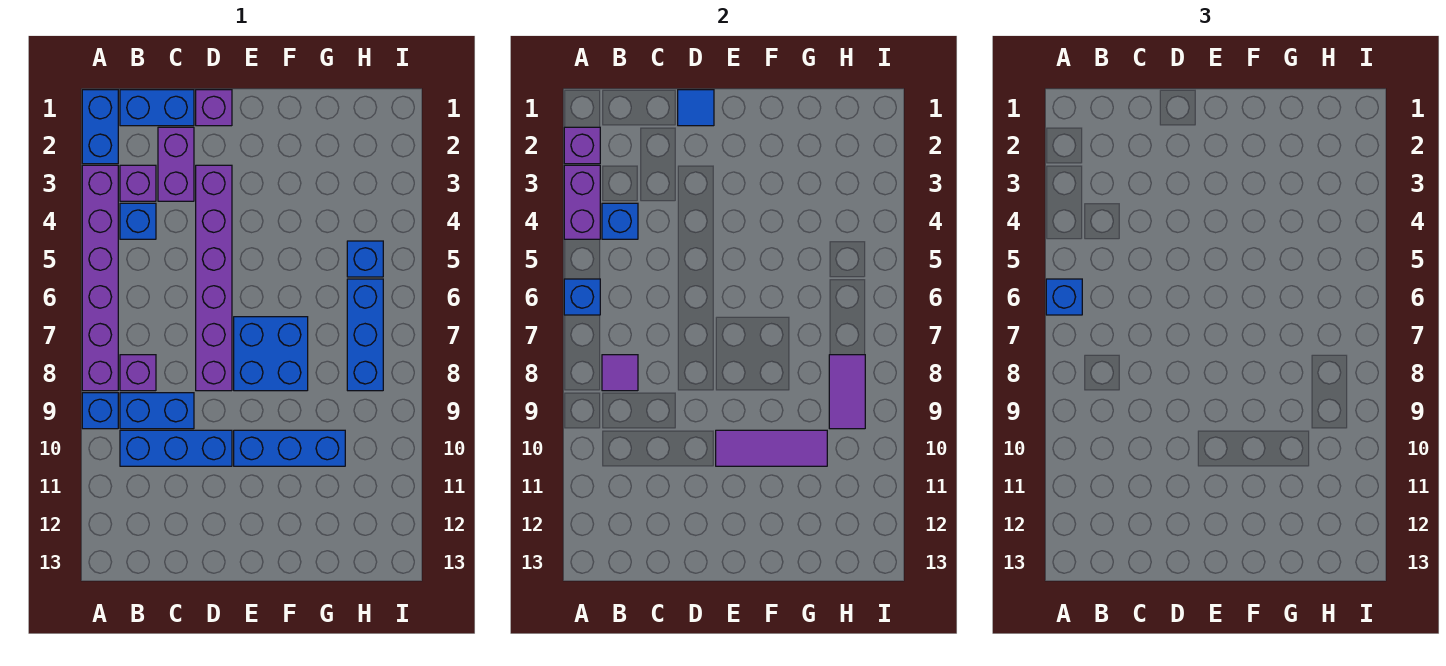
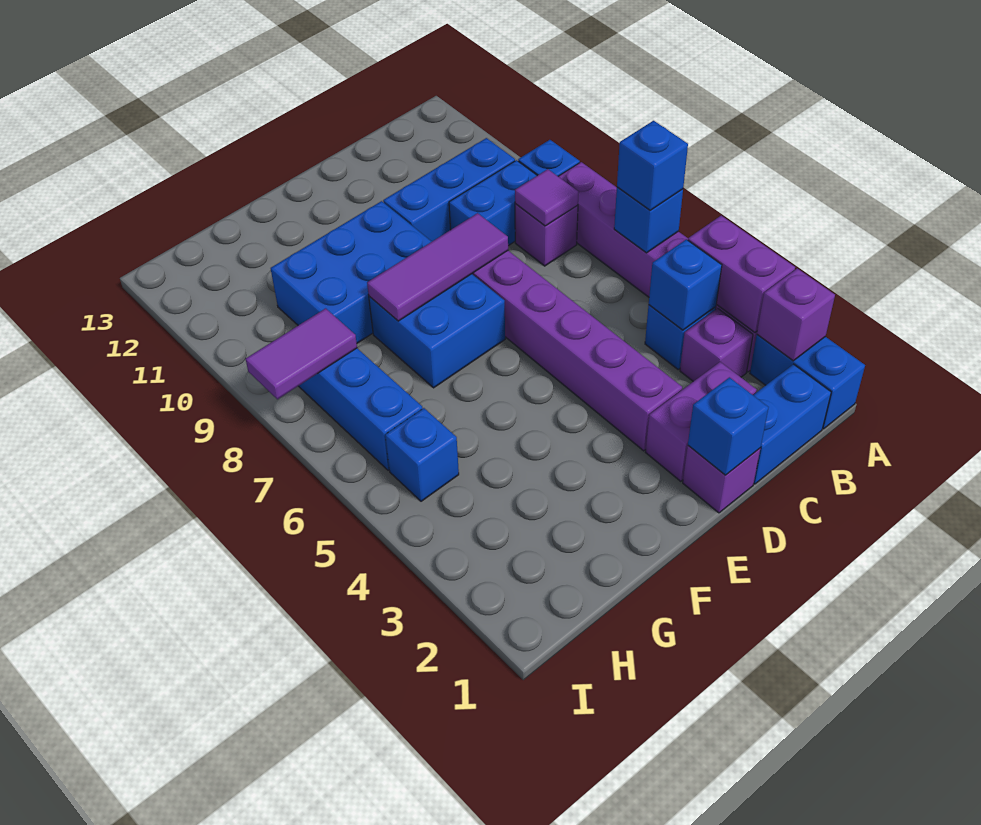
purple 1x2 brick [158,127,194,201] -> purple 1x2 brick turned to [645,362,757,481]
blue 1x1 tile [678,90,714,126] -> blue 1x1 brick [688,377,769,475]
blue 1x3 brick [234,430,345,466] -> blue 2x3 brick [271,201,432,343]
purple 1x3 tile [716,430,827,466] -> purple 1x3 tile moved to [367,213,508,321]
purple 1x2 tile [829,355,865,429] -> purple 1x2 tile turned to [246,308,357,399]

